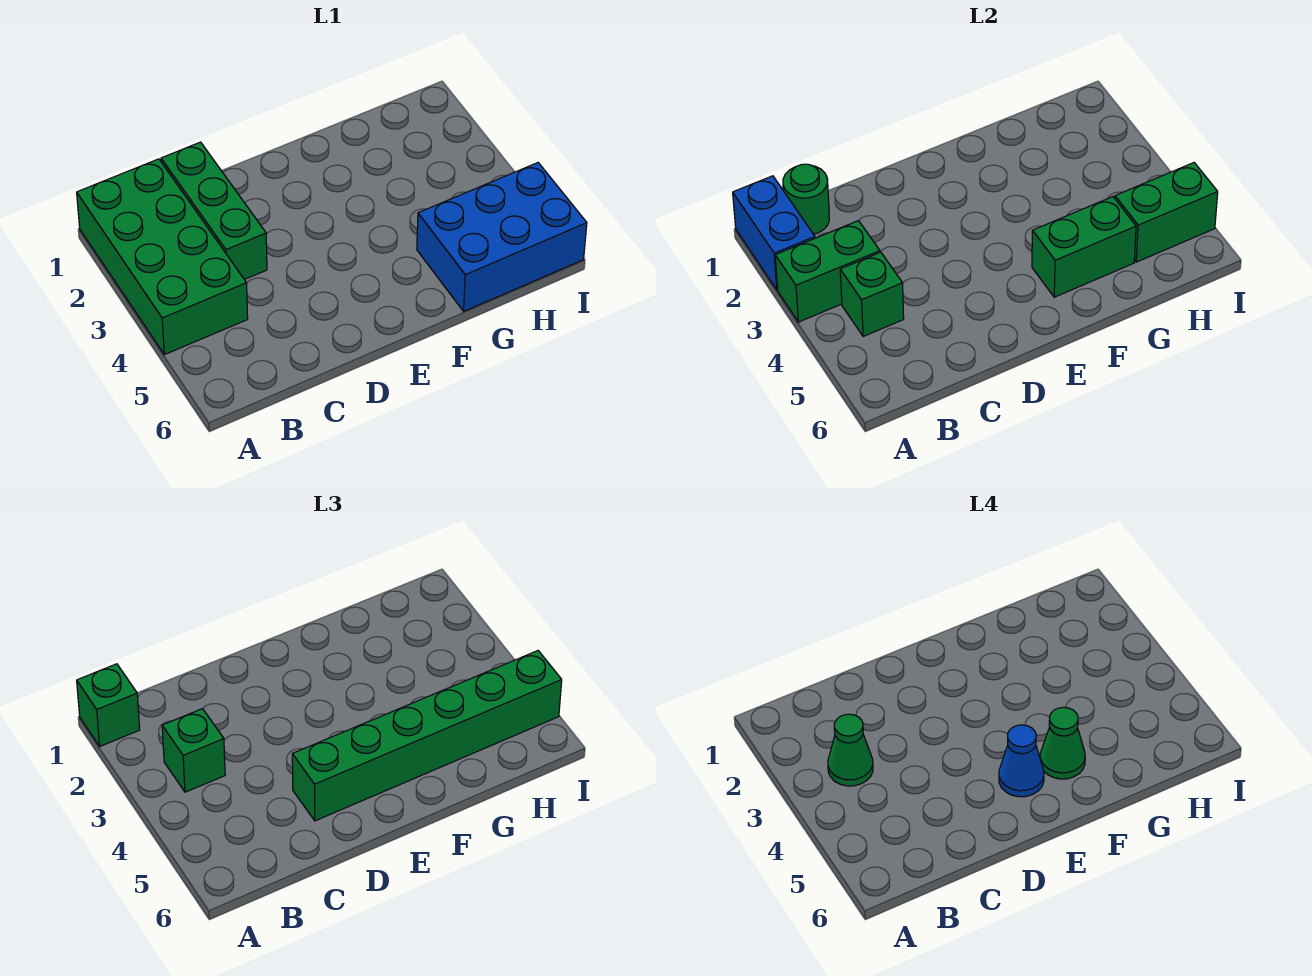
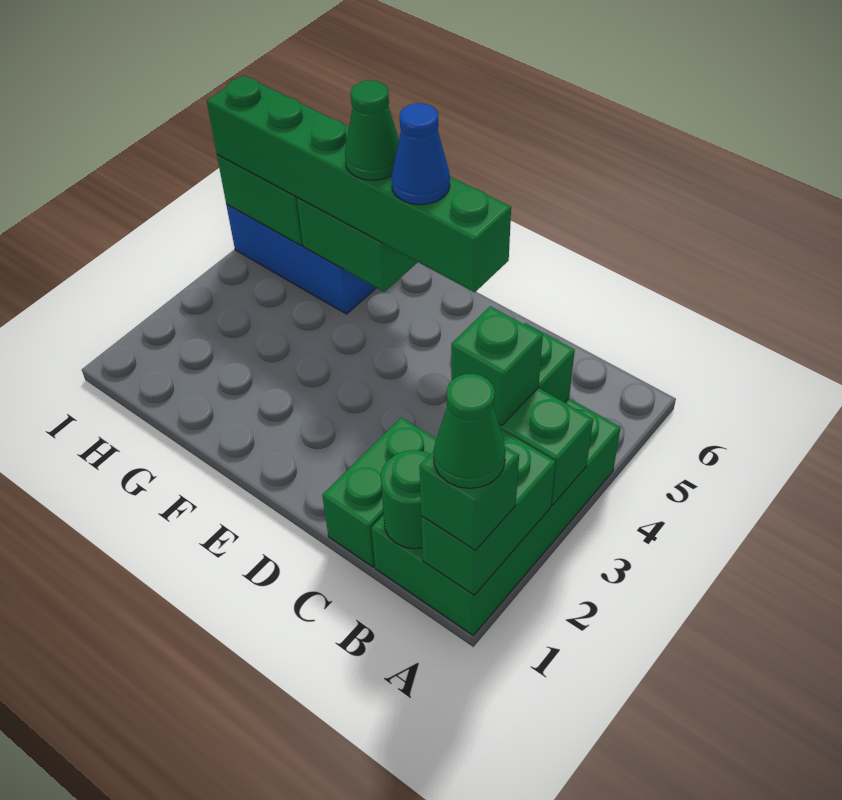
blue 1x2 brick [733,176,815,290] -> green 1x2 brick [421,430,556,595]
green 1x1 cone [828,714,873,786] -> green 1x1 cone moved to [434,374,506,488]
green 1x3 brick [161,142,267,279] -> green 1x2 brick [322,417,436,567]

